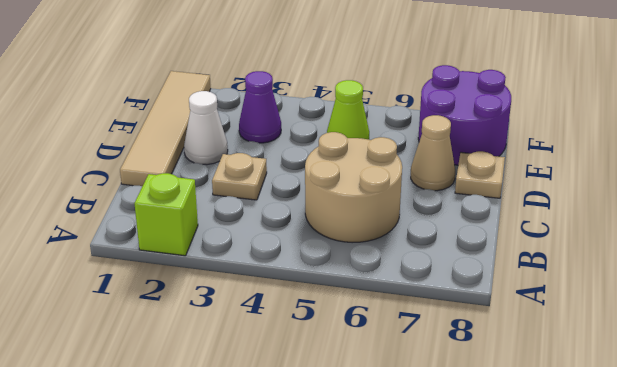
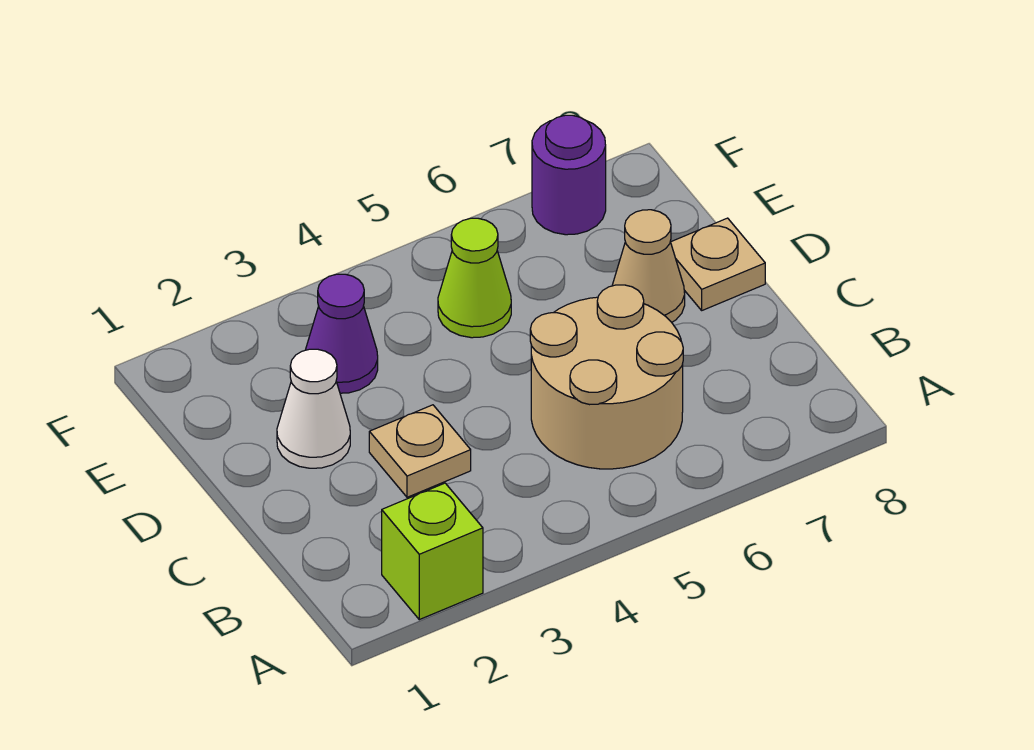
tan 1x4 tile [120,71,211,186] -> none
purple 2x2 round brick [418,65,511,165] -> purple 1x1 round brick [532,115,606,235]

